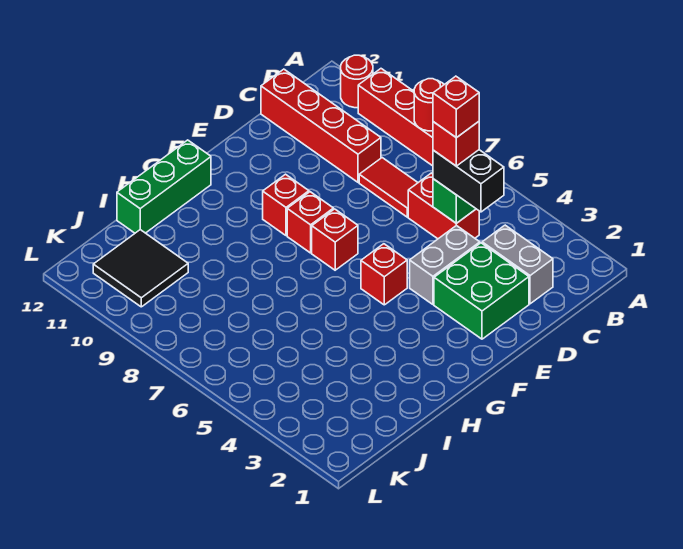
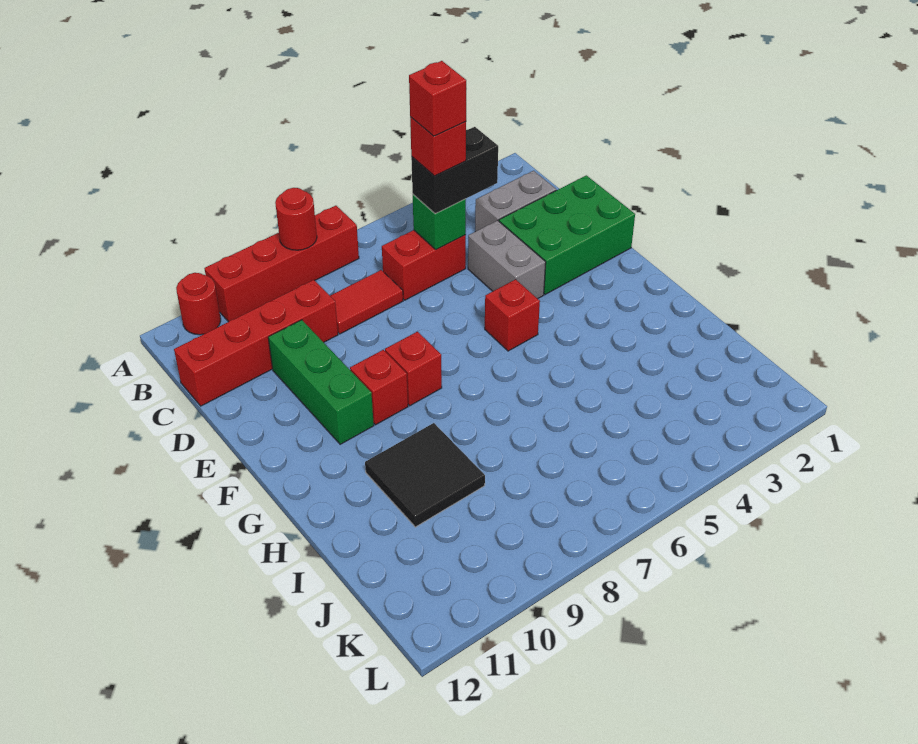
green 2x2 brick [434,243,529,339] -> green 2x3 brick [499,175,635,295]
red 1x1 brick [312,209,358,270] -> none
green 1x3 brick [117,140,211,233] -> green 1x3 brick moved to [268,320,374,444]
black 2x2 tile [93,230,188,307] -> black 2x2 tile moved to [365,423,485,527]

